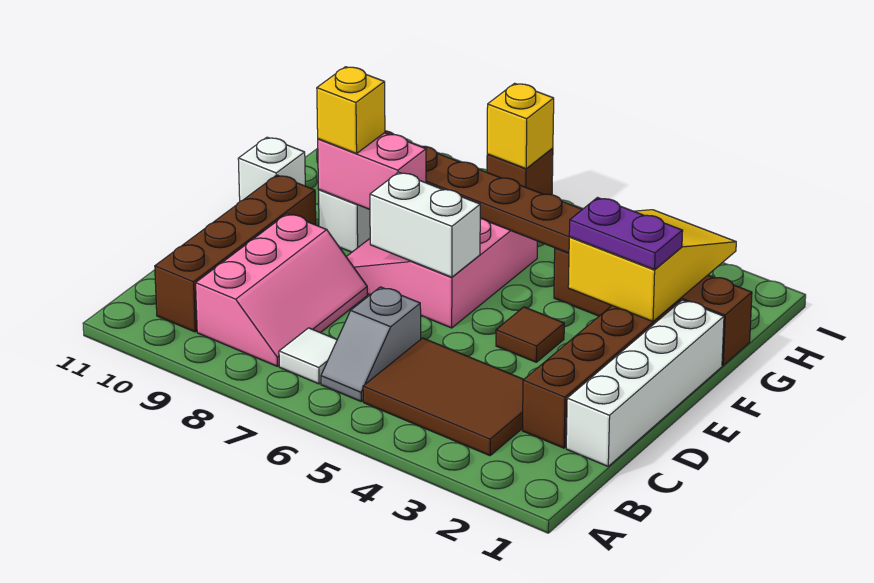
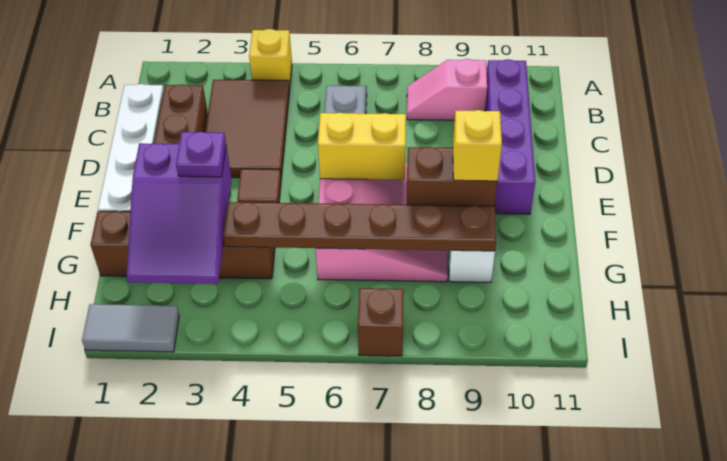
brown 2x3 tile [363,338,524,456] -> brown 2x3 tile turned to [205,80,290,178]
white 1x1 tile [279,328,337,384] -> none
pink 2x3 slope [196,214,367,366] -> pink 1x2 slope [407,59,487,120]
brown 1x4 brick [155,175,316,332] -> purple 1x4 brick [485,59,535,214]
white 1x2 brick [370,172,480,277] -> yellow 1x2 brick [318,113,406,180]
yellow 2x3 slope [568,210,736,322] -> purple 2x3 slope [127,143,231,284]
purple 1x2 plate [569,198,683,270] -> purple 1x1 plate [176,132,226,177]
pink 1x2 brick [318,133,426,209] -> brown 1x2 brick [407,147,497,206]
white 1x1 brick [238,137,305,201] -> none
none -> grey 1x2 tile [82,304,179,352]
yellow 1x1 brick [487,83,554,169] -> yellow 1x1 brick moved to [249,29,292,89]

